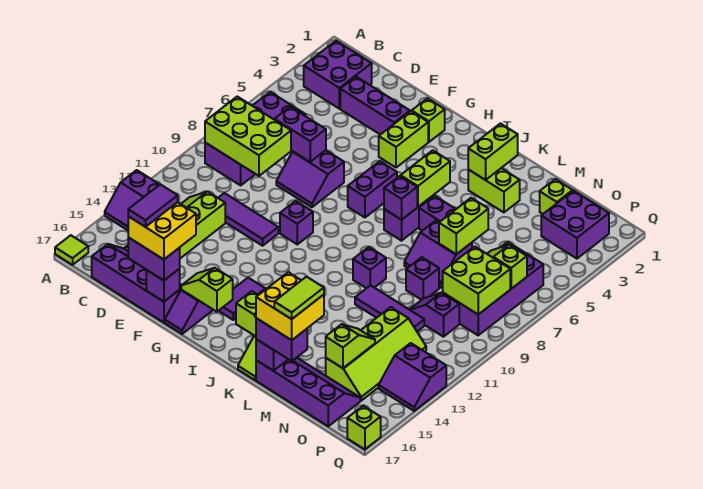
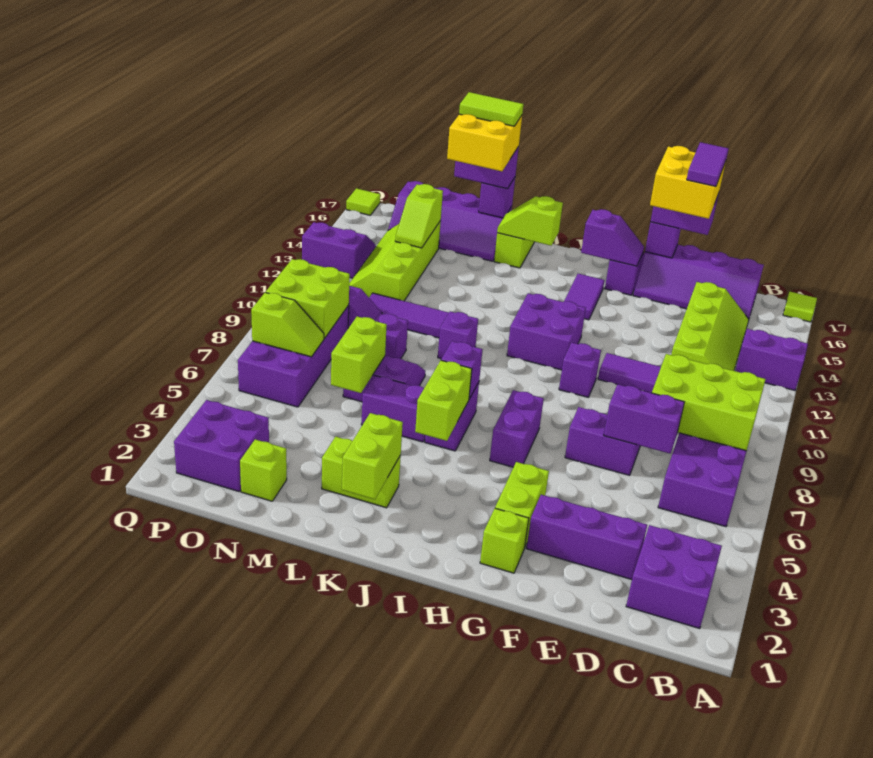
lime 1x2 slope [181,268,233,312] -> purple 1x2 slope [581,209,644,266]
none -> purple 2x2 brick [507,293,586,370]
lime 1x2 tile [274,277,324,319] -> lime 1x2 tile turned to [459,92,523,126]
lime 1x1 brick [347,406,381,449] -> lime 1x1 tile [346,188,380,215]

